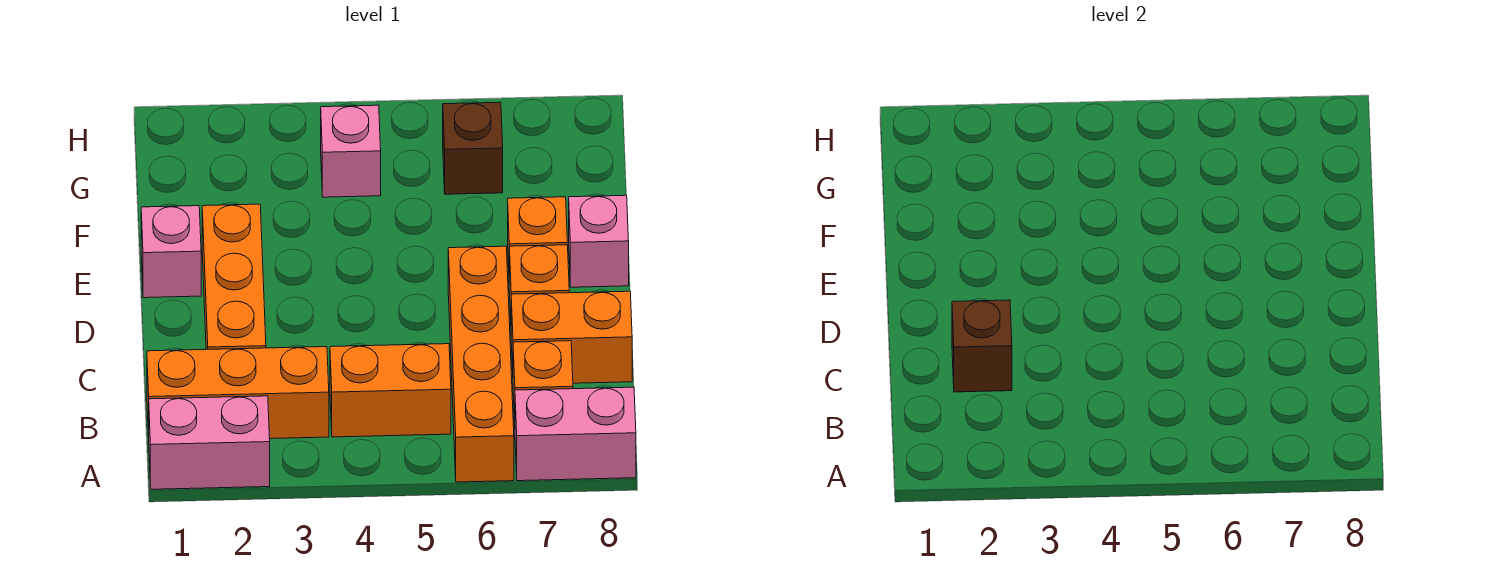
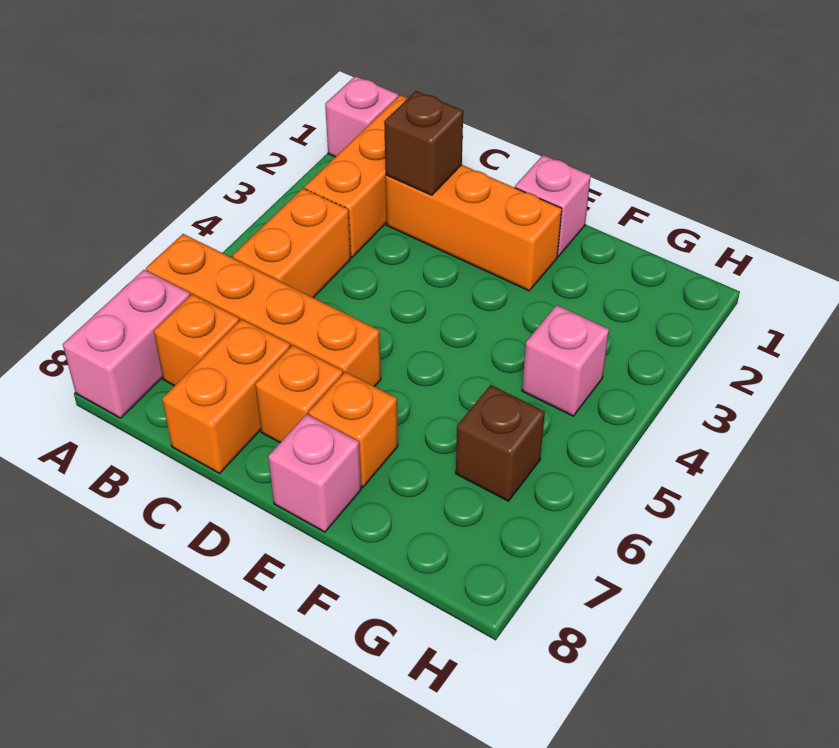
pink 1x2 brick [149,396,270,489] -> pink 1x1 brick [325,76,398,157]

